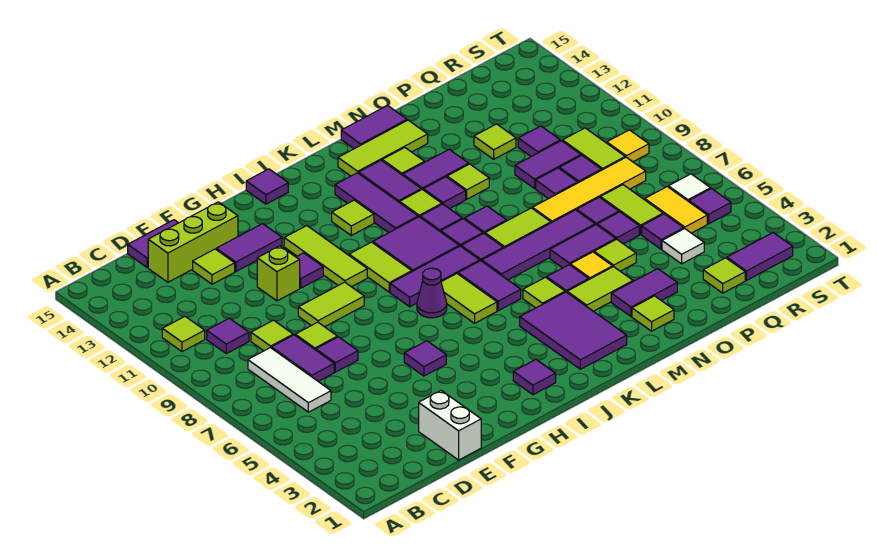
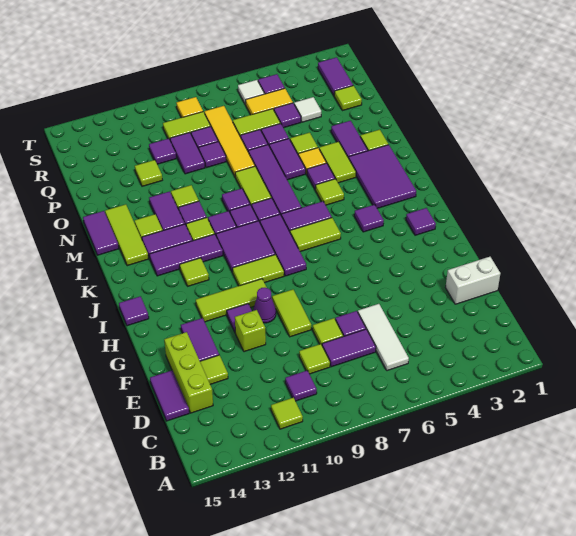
white 1x3 tile [248,348,331,412] -> white 1x3 tile turned to [358,304,409,371]
purple 1x1 tile [404,341,446,376] -> purple 1x1 tile moved to [354,205,384,232]
purple 1x1 cone [417,268,447,318] -> purple 1x1 cone moved to [253,288,276,323]
purple 2x3 tile [520,292,627,369] -> purple 2x3 tile turned to [349,145,416,208]

